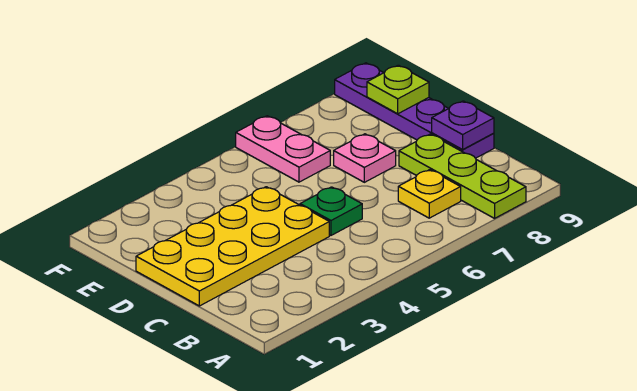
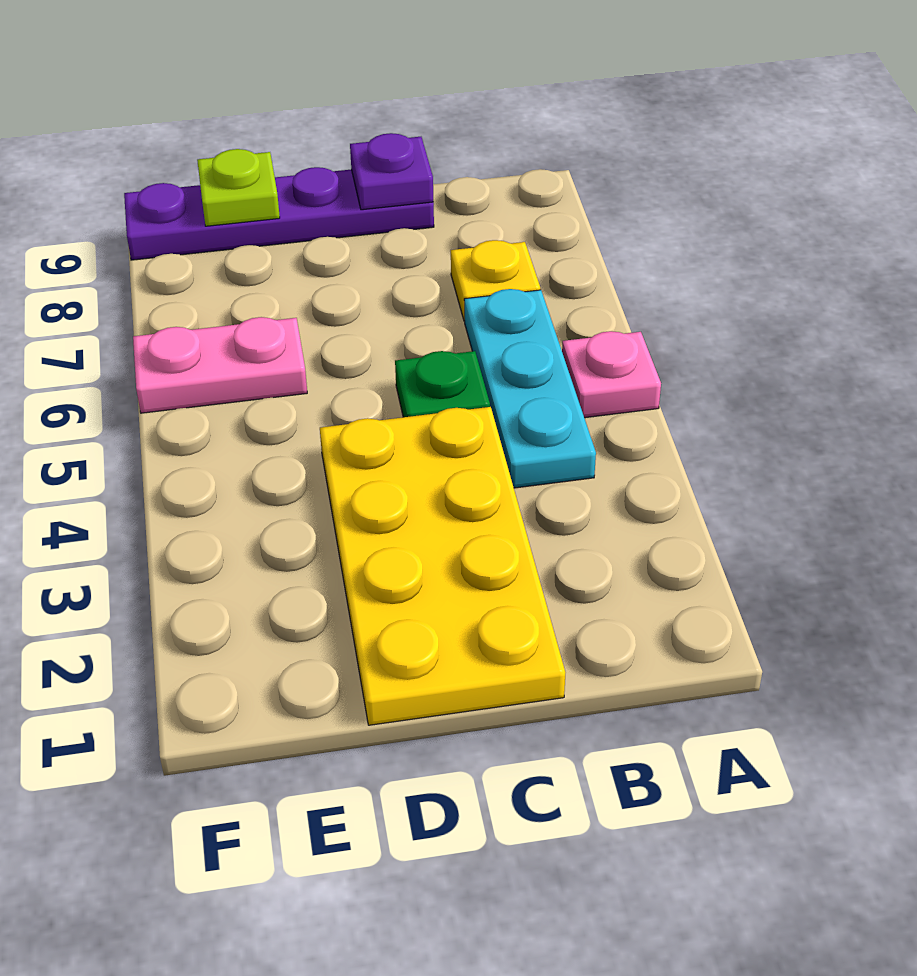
lime 1x3 plate [399,134,526,218] -> none
none -> cyan 1x3 plate [464,289,596,488]
pink 1x1 plate [334,134,396,182] -> pink 1x1 plate moved to [562,331,661,418]

